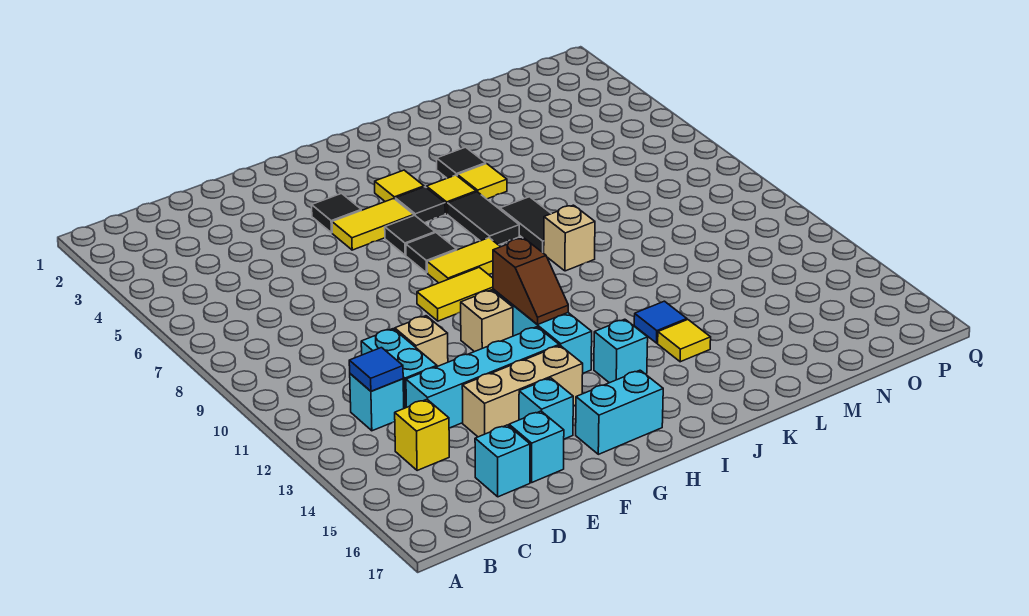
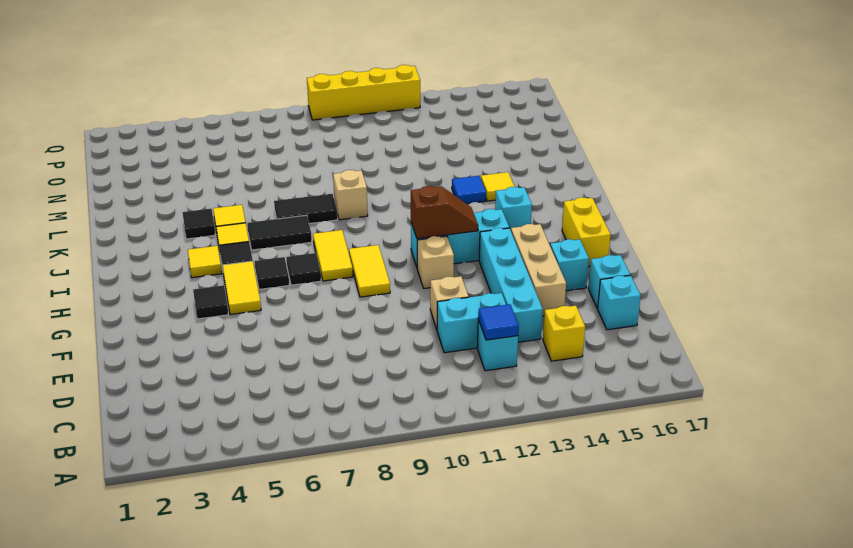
cyan 1x2 brick [576,370,663,454] -> yellow 1x2 brick [562,197,611,267]
none -> yellow 1x4 brick [307,65,420,120]

